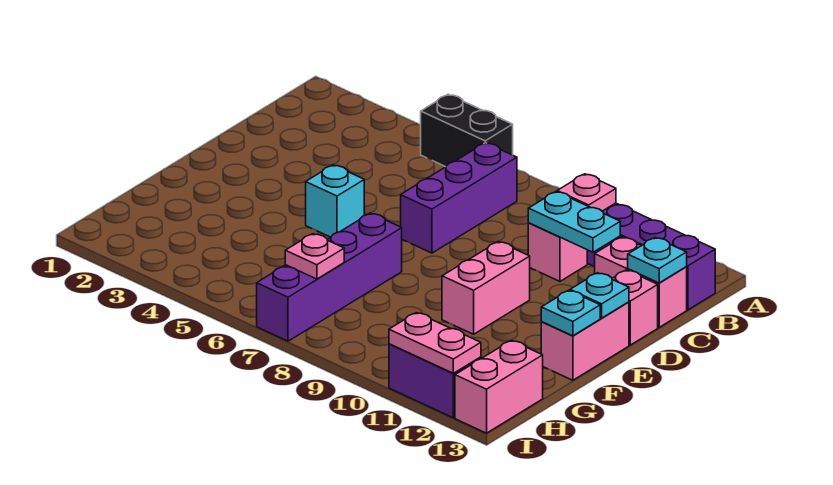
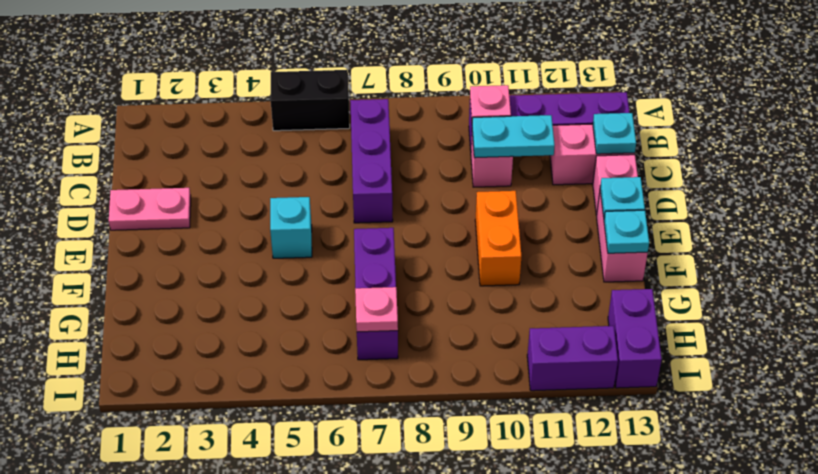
pink 1x2 brick [442,242,530,334] -> orange 1x2 brick [475,191,521,286]
purple 1x4 brick [257,213,402,341] -> purple 1x3 brick [354,228,398,360]
pink 1x2 brick [455,340,543,433] -> purple 1x2 brick [608,289,662,388]
pink 1x2 plate [389,313,481,373] -> pink 1x2 plate moved to [109,188,191,230]

